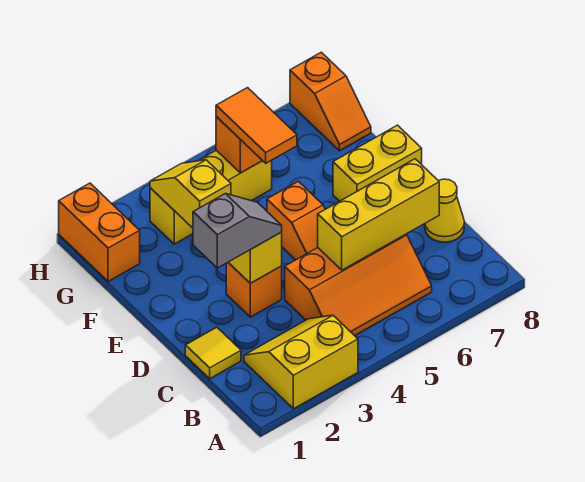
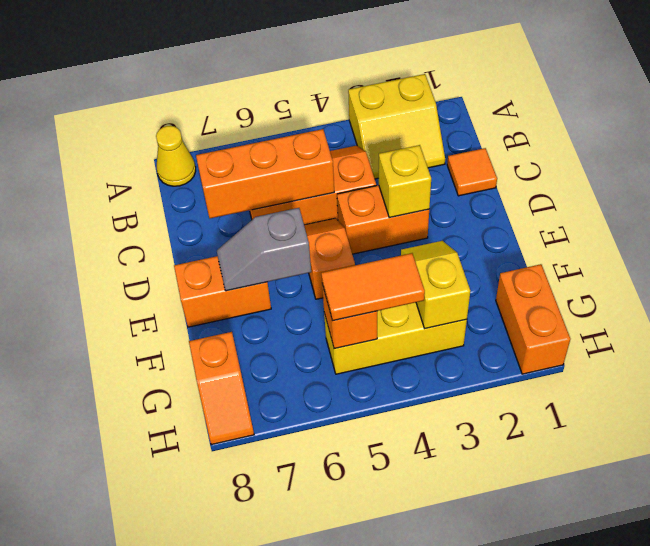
yellow 1x1 tile [185,327,241,379] -> orange 1x1 tile [447,148,497,196]
yellow 1x3 brick [318,159,439,270] -> orange 1x3 brick [196,129,334,218]
yellow 1x1 cone [425,179,464,242] -> yellow 1x1 cone moved to [156,126,196,186]
grey 1x2 slope [193,194,282,268] -> grey 1x2 slope moved to [217,208,311,291]
orange 1x1 brick [226,263,282,317] -> orange 1x2 brick [337,185,429,254]
yellow 1x2 brick [333,125,422,201] -> orange 1x2 brick [174,256,271,327]
yellow 1x2 slope [150,160,231,228] -> yellow 1x2 slope turned to [401,241,470,329]
orange 1x2 tile [216,88,297,163] -> orange 1x2 tile turned to [321,253,425,321]
orange 1x2 slope [290,52,371,151] -> orange 1x2 slope turned to [189,332,254,445]

